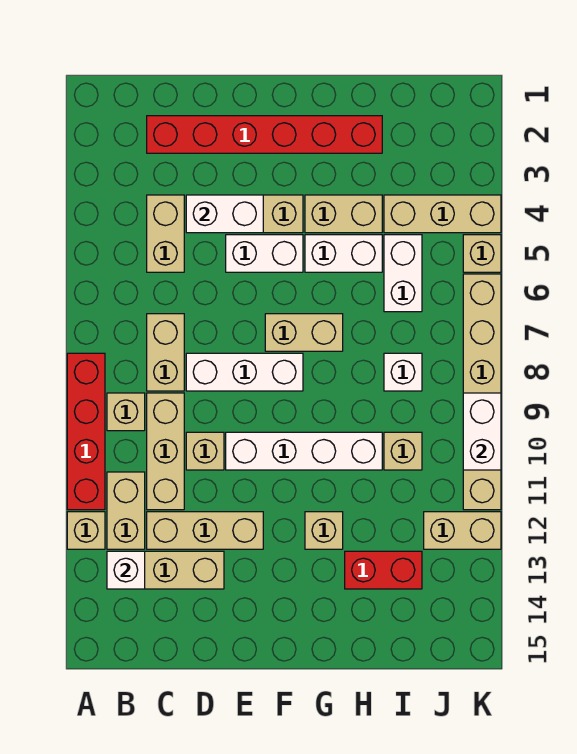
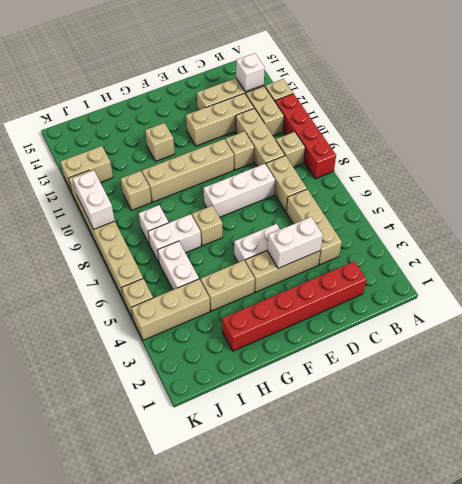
tan 1x2 brick [147,195,184,272] -> tan 1x3 brick [286,189,342,265]
white 1x4 brick [226,432,382,470] -> tan 1x4 brick [142,139,234,202]
tan 1x2 brick [265,314,343,351] -> tan 1x1 brick [192,206,223,246]
white 1x2 brick [305,235,382,272] -> white 1x2 brick moved to [148,214,201,263]
red 1x2 brick [345,551,422,589] -> none

